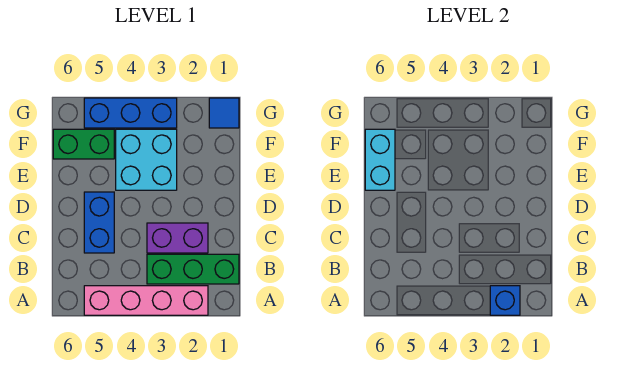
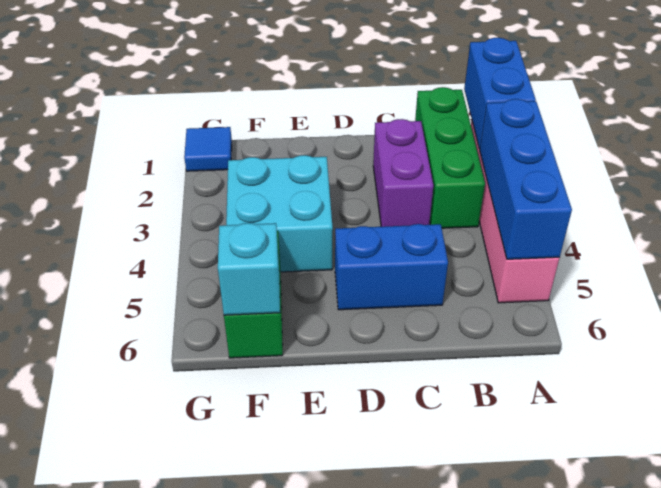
blue 1x1 brick [490,286,520,315] -> blue 1x2 brick [464,38,536,149]
cyan 1x2 brick [365,129,395,190] -> cyan 1x1 brick [218,223,280,315]
blue 1x3 brick [84,98,177,128] -> blue 1x3 brick moved to [480,99,572,259]

